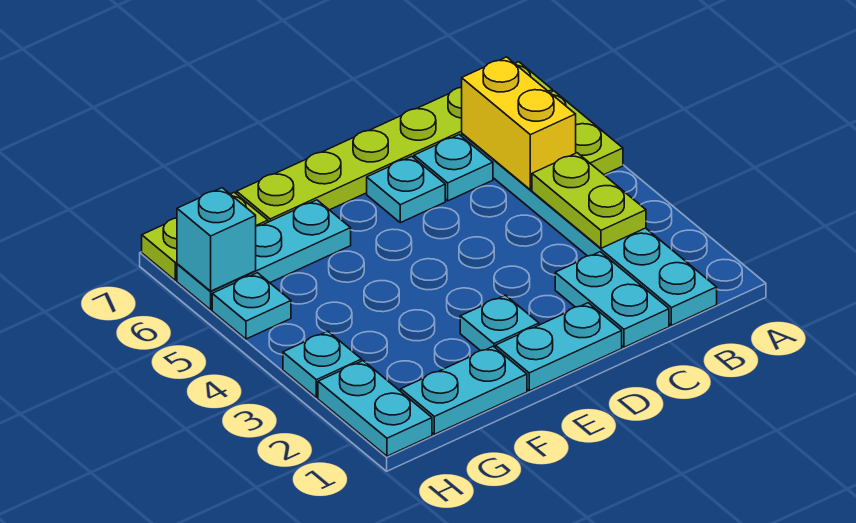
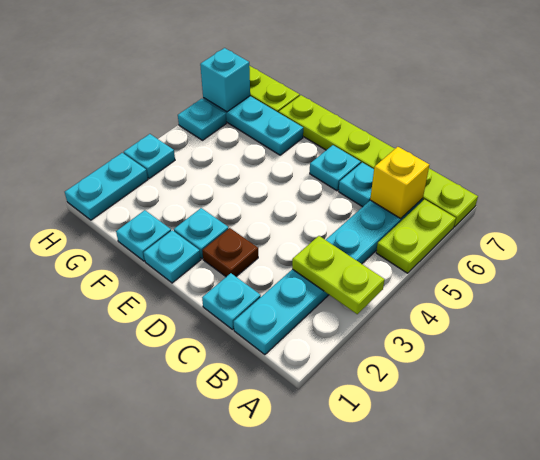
lime 1x2 plate [532,153,646,248] -> lime 1x2 plate turned to [292,236,385,314]
yellow 1x2 brick [462,57,576,190] -> yellow 1x1 brick [370,147,429,218]
cyan 1x2 plate [555,252,669,347] -> cyan 1x1 plate [202,273,261,330]
cyan 1x2 plate [496,303,622,391] -> cyan 1x1 plate [144,230,201,283]
none -> brown 1x1 plate [202,228,258,277]
cyan 1x2 plate [401,346,527,434] -> cyan 1x1 plate [116,210,171,261]

